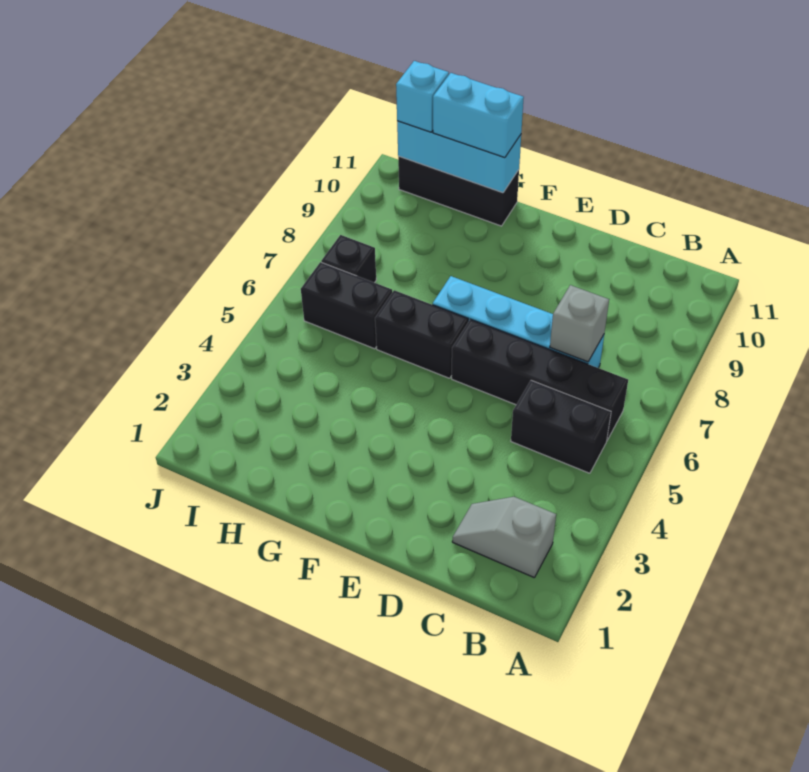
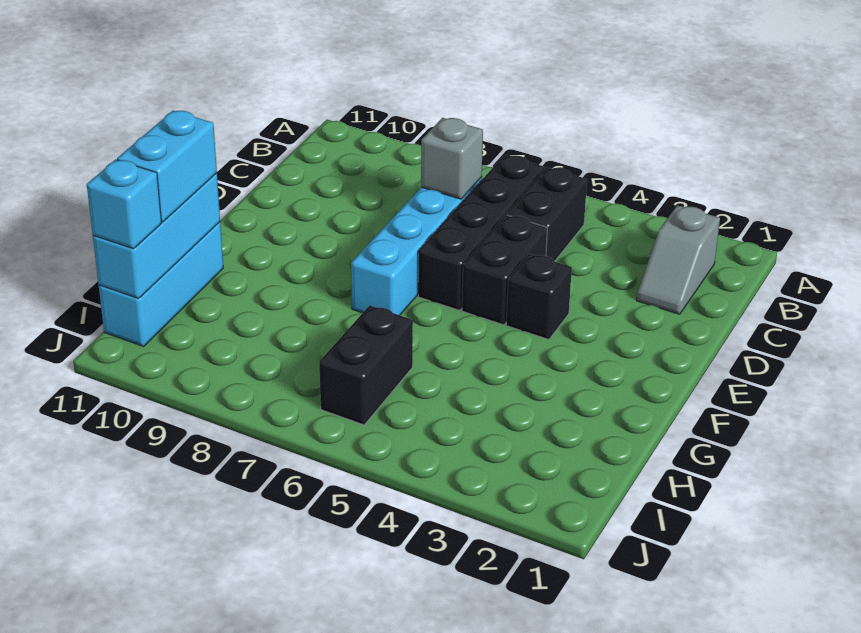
black 1x2 brick [375,290,468,378] -> black 1x2 brick moved to [462,215,547,325]
black 1x3 brick [398,156,519,226] -> cyan 1x3 brick [99,222,223,346]
black 1x1 brick [321,235,376,283] -> black 1x1 brick moved to [506,254,572,340]

